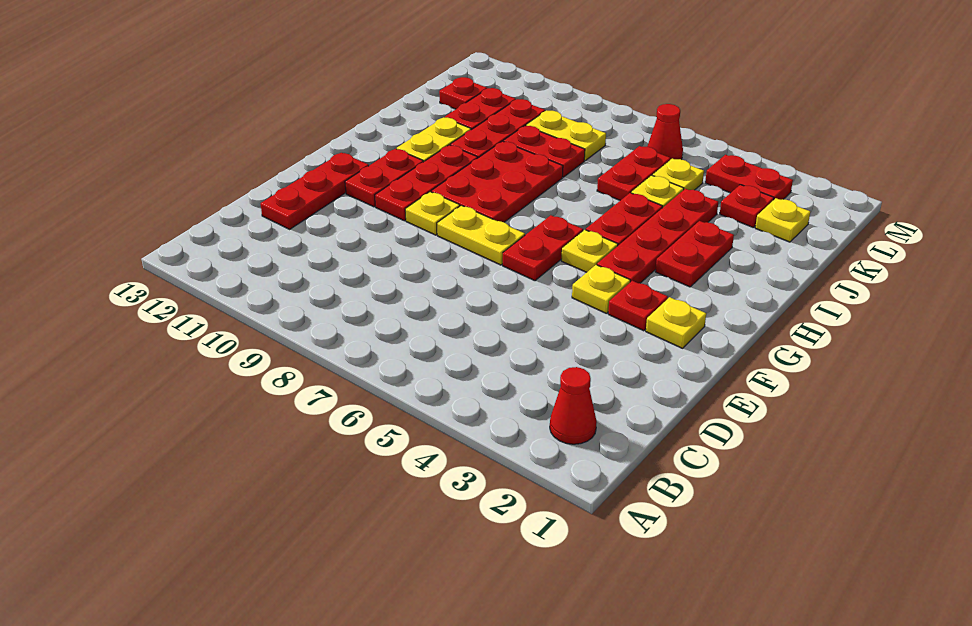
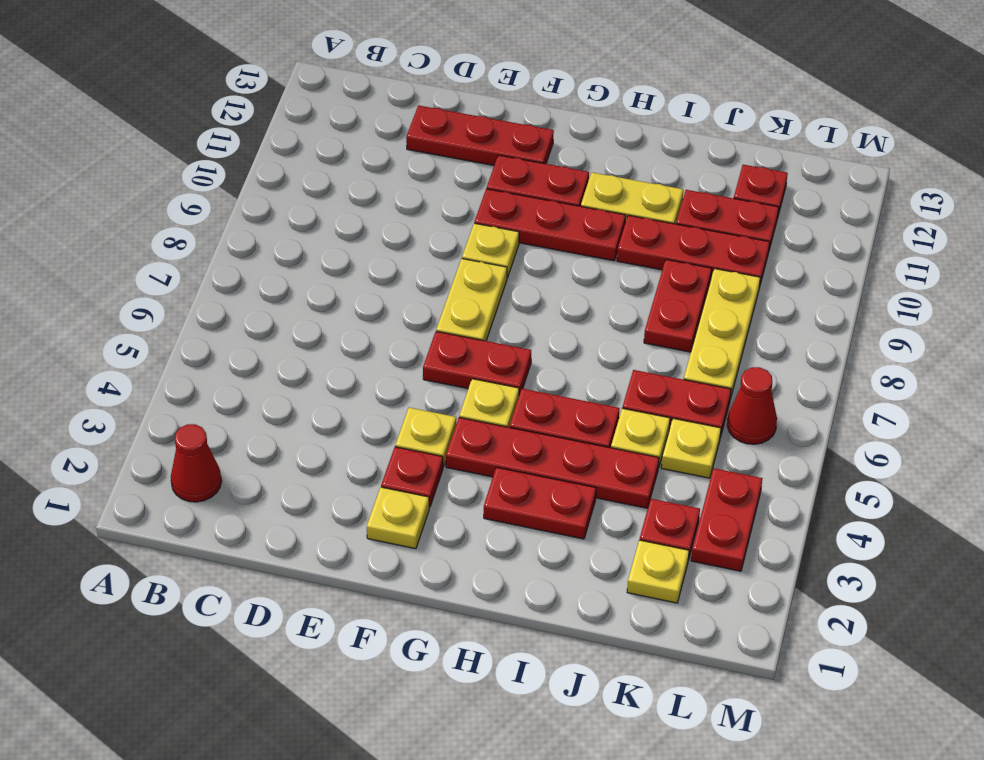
red 2x3 plate [431,141,563,222] -> none
yellow 1x2 plate [526,110,606,161] -> yellow 1x3 plate [684,269,760,399]

